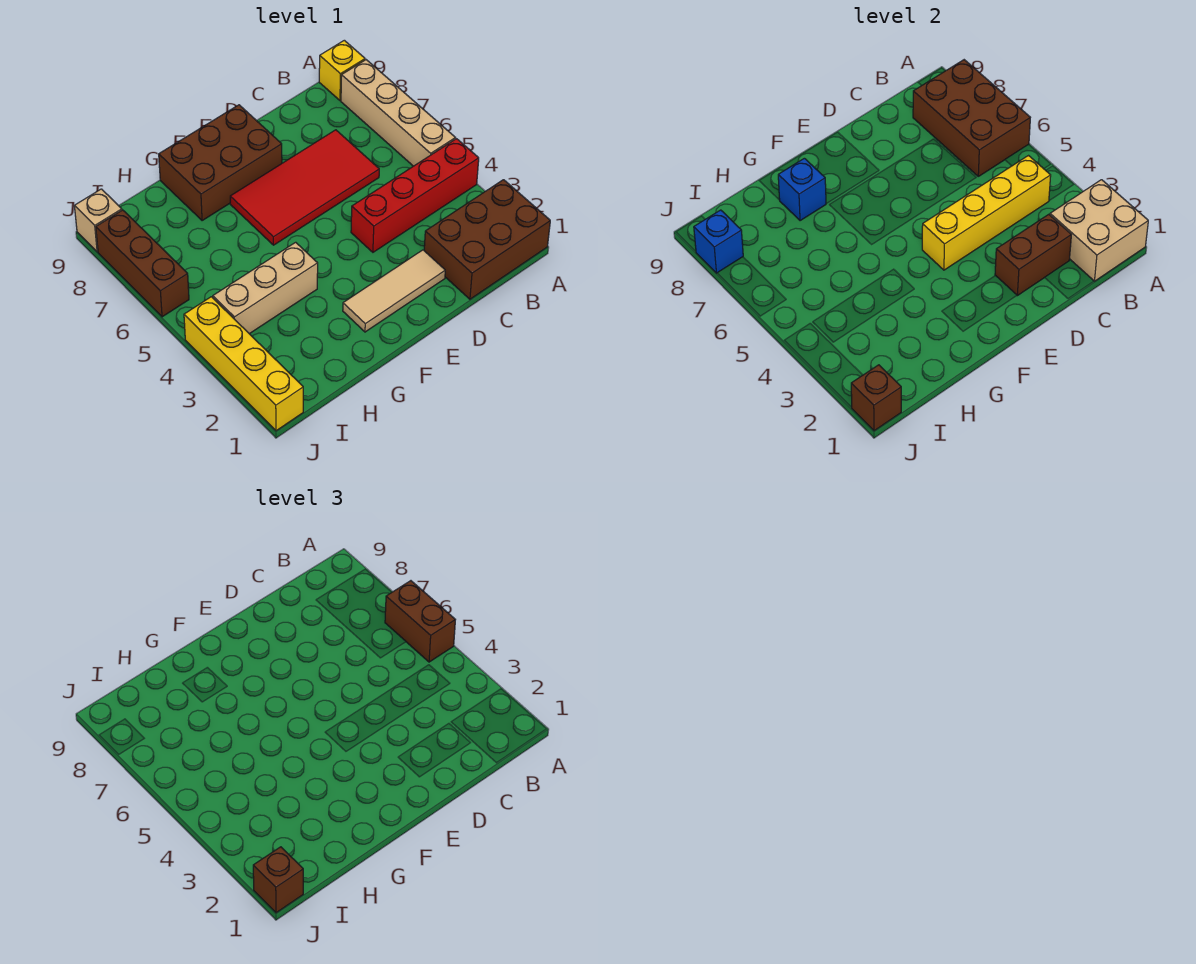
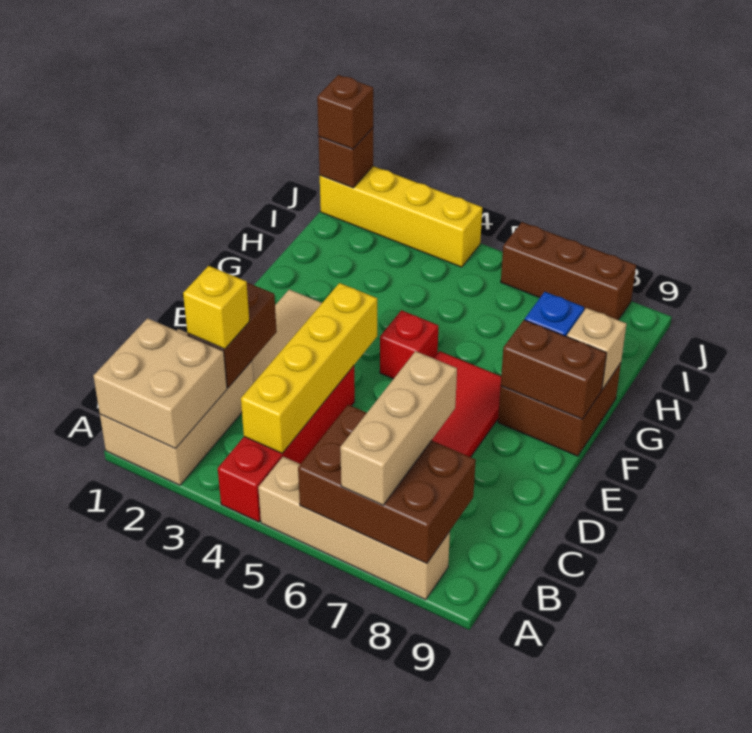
brown 2x3 brick [424,180,550,299] -> tan 2x3 brick [100,329,254,485]
brown 1x2 brick [385,581,455,662] -> brown 1x2 brick moved to [501,320,607,419]
yellow 1x1 brick [319,40,365,100] -> yellow 1x1 brick moved to [183,266,249,349]
brown 2x3 brick [159,105,282,221] -> brown 2x2 brick [498,363,621,456]
none -> red 1x1 brick [380,310,438,379]
tan 1x3 brick [213,242,318,334] -> tan 1x3 brick moved to [340,351,457,505]
blue 1x1 brick [694,210,743,273] -> none
tan 1x1 brick [74,189,122,252] -> tan 1x1 brick moved to [567,308,626,389]

